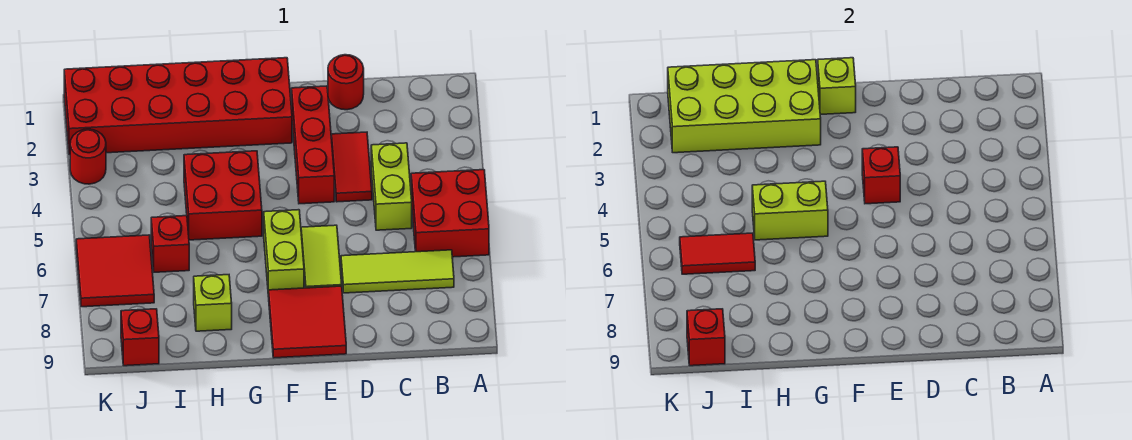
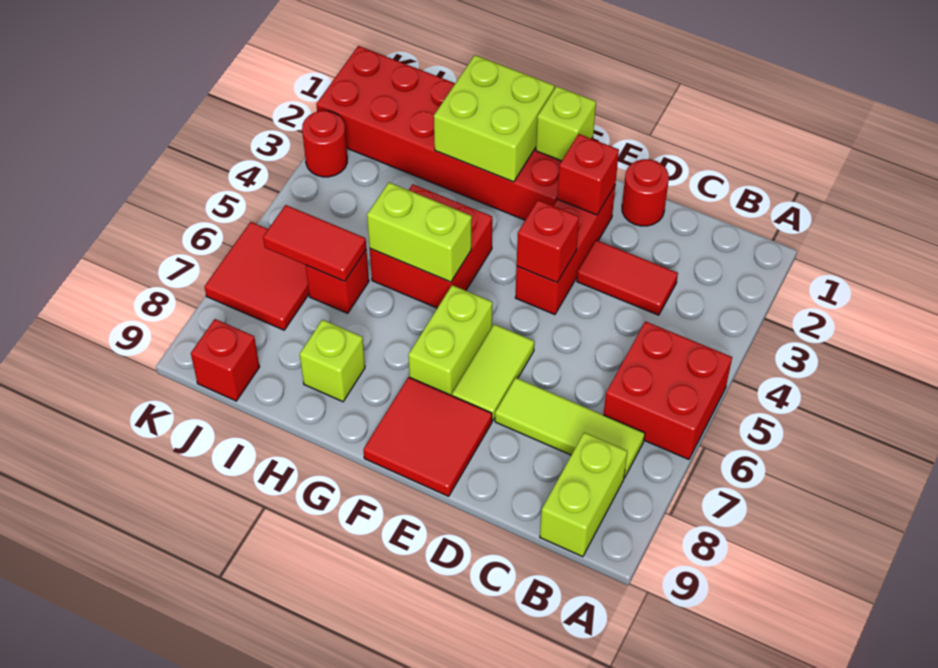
lime 1x2 brick [371,143,412,230] -> lime 1x2 brick moved to [540,432,627,557]
red 1x2 tile [332,132,372,202] -> red 1x2 tile turned to [577,240,678,315]
lime 2x4 brick [668,60,821,153] -> lime 2x2 brick [434,55,554,182]
red 1x1 brick [687,309,725,366] -> red 1x1 brick moved to [557,134,619,215]

